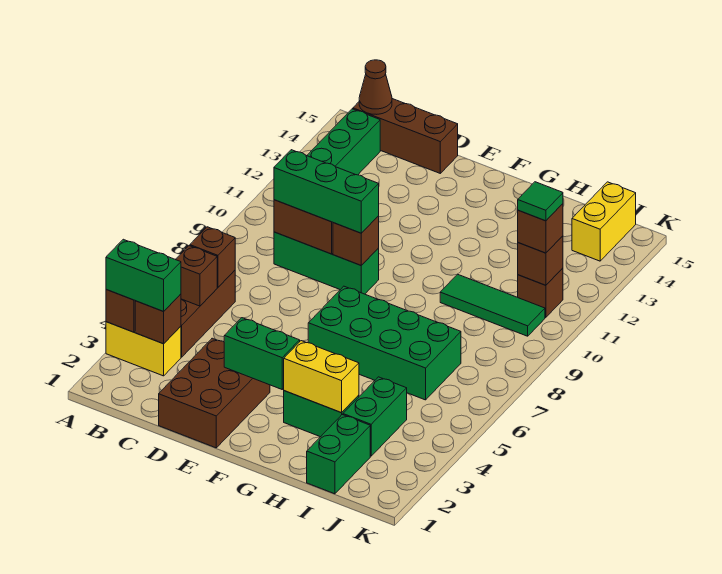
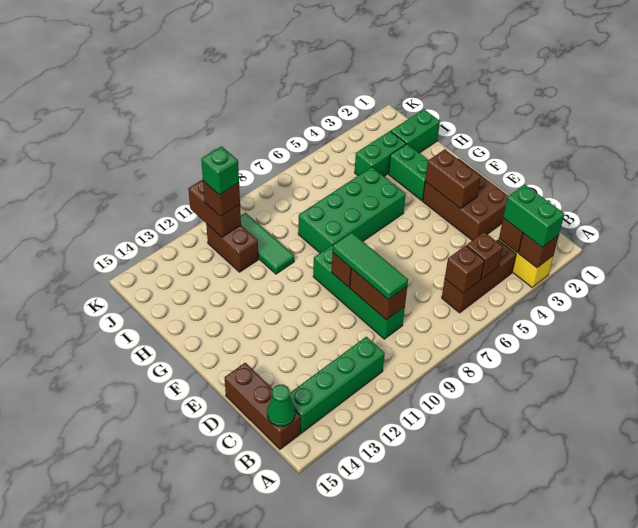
brown 1x1 cone [359,60,392,114] -> green 1x1 cone [267,385,295,426]
green 1x3 brick [274,232,379,294] -> green 1x4 brick [313,245,405,339]
green 1x3 brick [274,150,379,233] -> green 1x3 tile [333,233,408,300]
brown 2x3 brick [159,338,270,448] -> brown 2x3 brick turned to [423,159,508,240]
green 1x2 brick [224,318,300,389] -> brown 1x2 brick [425,149,481,208]
green 2x4 brick [308,286,461,400] -> green 2x4 brick turned to [298,167,406,253]
yellow 1x2 brick [284,341,359,413] -> none
brown 1x1 brick [518,268,563,318] -> brown 1x2 brick [206,224,258,272]
brown 1x1 brick [518,236,563,285] -> brown 1x2 brick [188,180,241,237]
green 1x1 tile [518,182,563,221] -> green 1x1 brick [201,146,239,195]
yellow 1x2 brick [572,182,636,261] -> none

